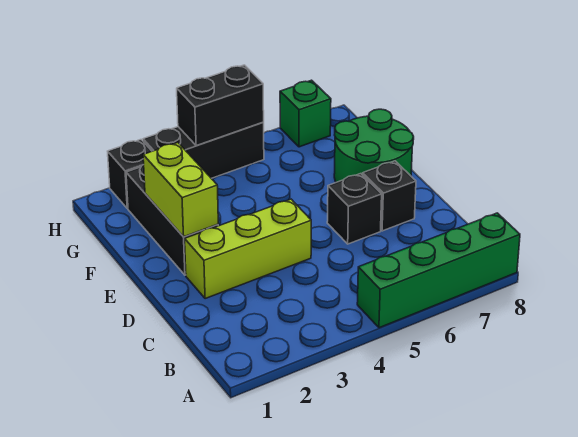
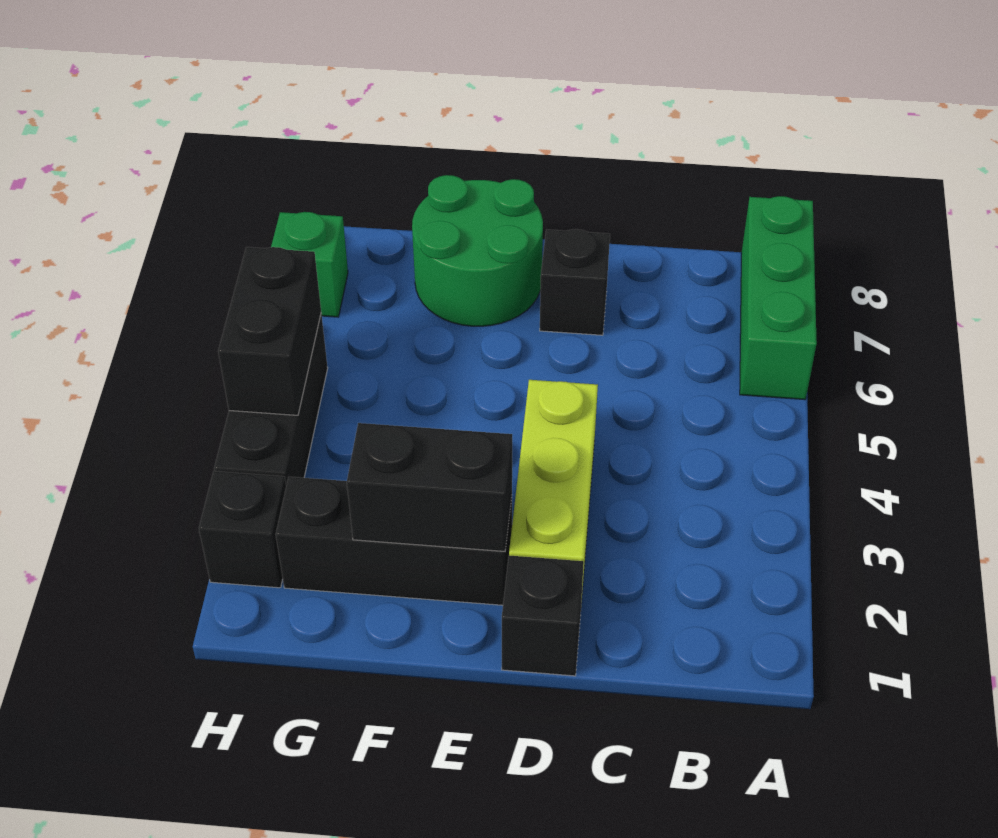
green 1x4 brick [357,213,520,328] -> green 1x3 brick [740,196,817,400]
black 1x1 brick [327,174,382,244] -> black 1x1 brick moved to [502,555,584,676]
lime 1x2 brick [143,142,218,237] -> black 1x2 brick [347,423,512,551]

